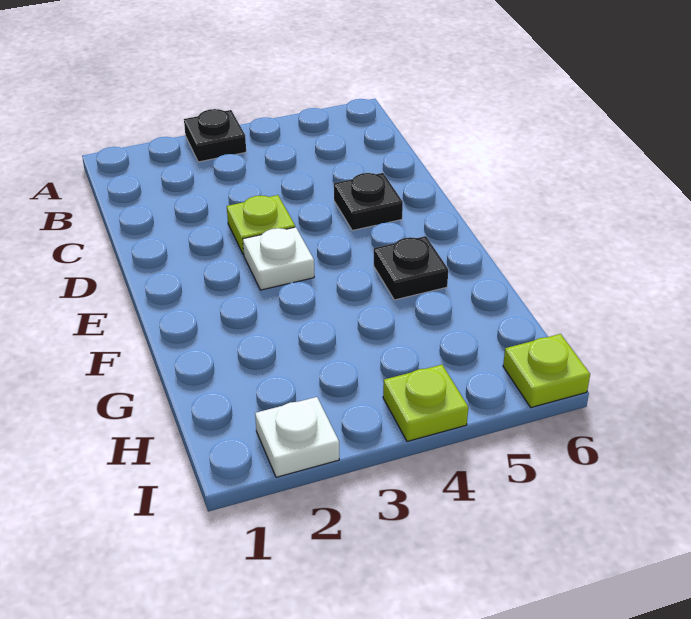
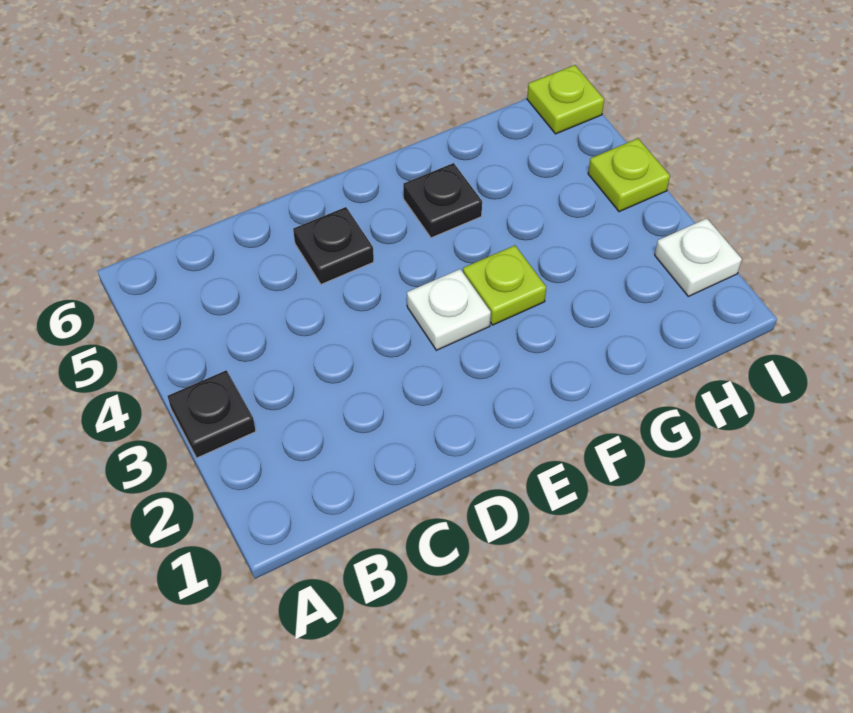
lime 1x1 plate [227,195,295,255] -> lime 1x1 plate moved to [463,245,546,325]

